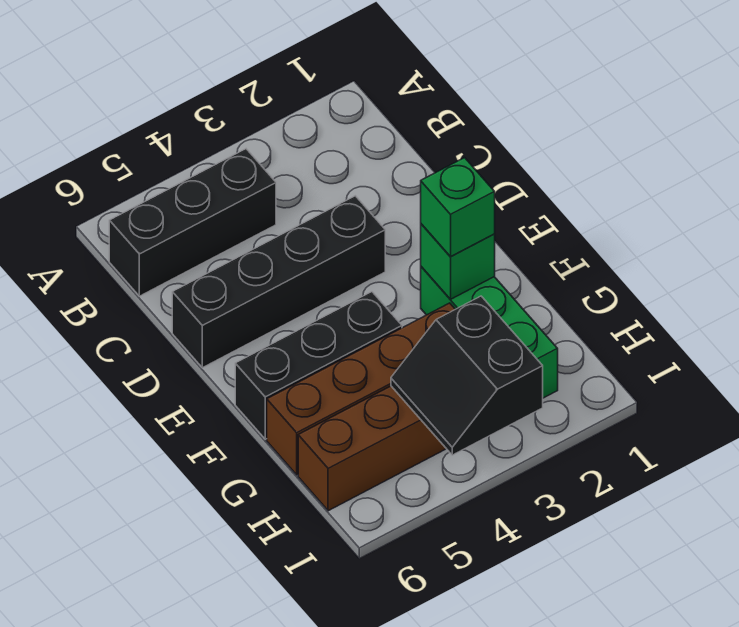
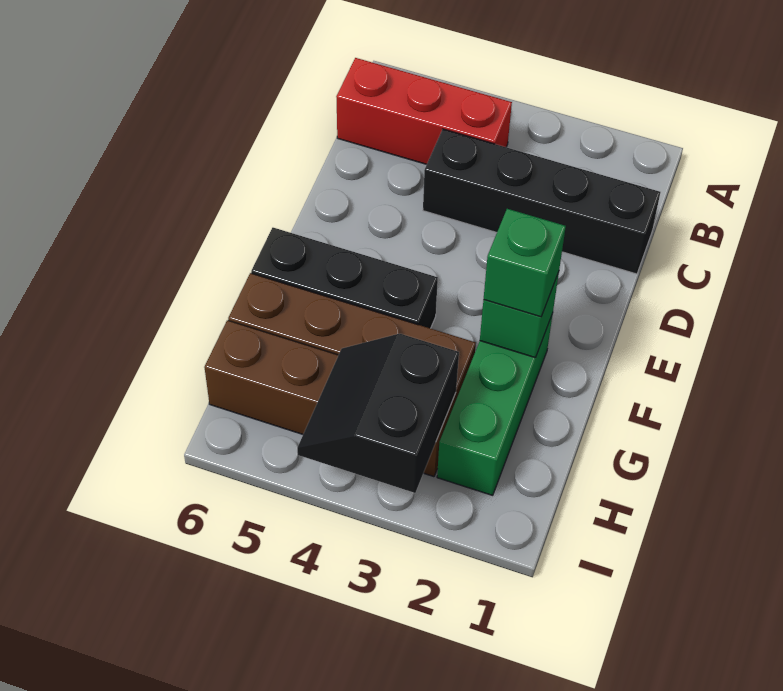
black 1x3 brick [109,149,276,296] -> red 1x3 brick [336,58,512,164]
black 1x4 brick [172,196,385,368] -> black 1x4 brick moved to [423,129,660,274]

